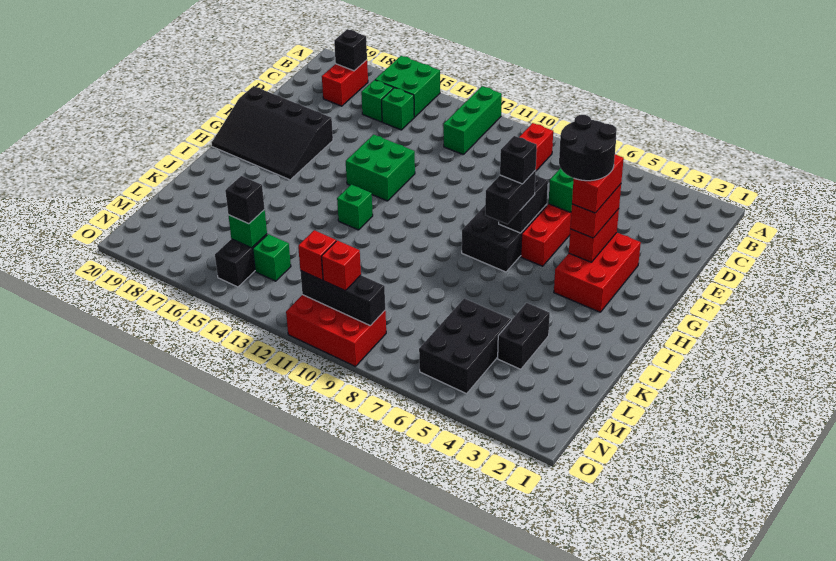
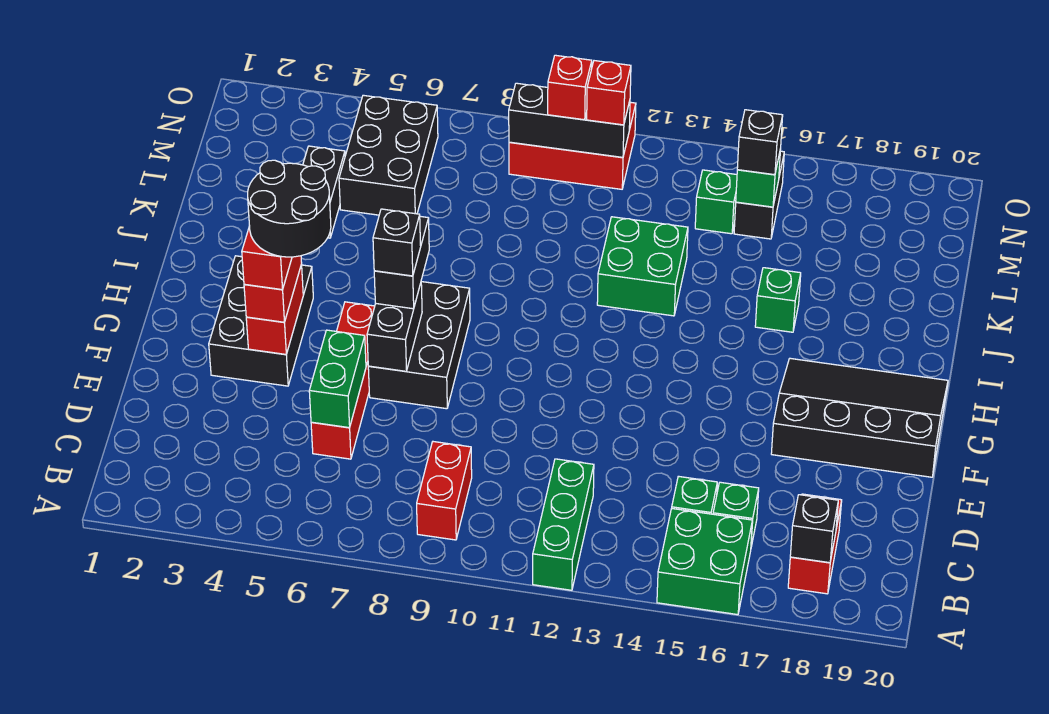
red 2x3 brick [554,233,641,312] -> black 2x3 brick [209,256,313,386]
green 2x2 brick [346,134,415,201] -> green 2x2 brick moved to [597,217,688,316]
green 1x1 brick [337,185,373,230] -> green 1x1 brick moved to [755,268,801,332]

